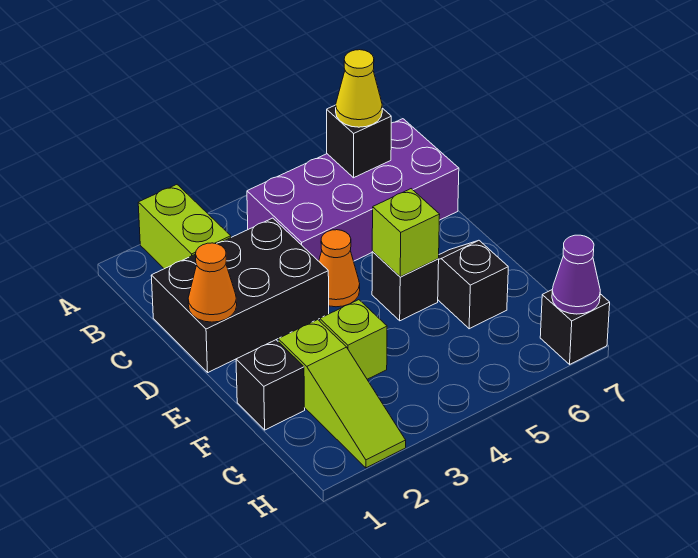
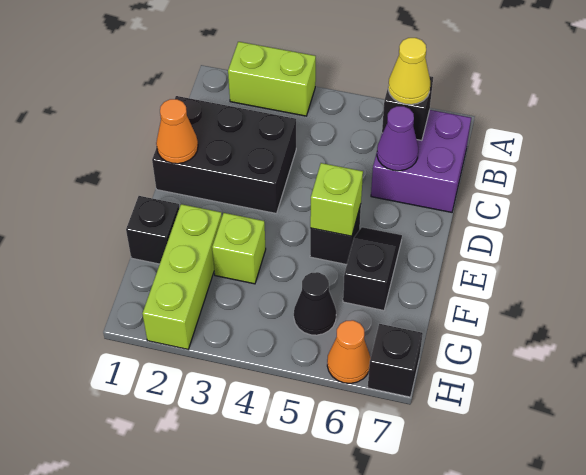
lime 1x2 brick [138,185,231,269] -> lime 1x2 brick turned to [228,42,316,116]
purple 2x4 brick [247,119,459,261] -> purple 2x2 brick [371,110,471,212]
orange 1x1 cone [319,230,360,307] -> orange 1x1 cone moved to [327,320,371,383]
lime 1x3 slope [278,320,406,468] -> lime 1x3 brick [142,204,222,349]
none -> black 1x1 cone [294,272,336,335]
purple 1x1 cone [552,235,600,314] -> purple 1x1 cone moved to [377,106,418,171]

